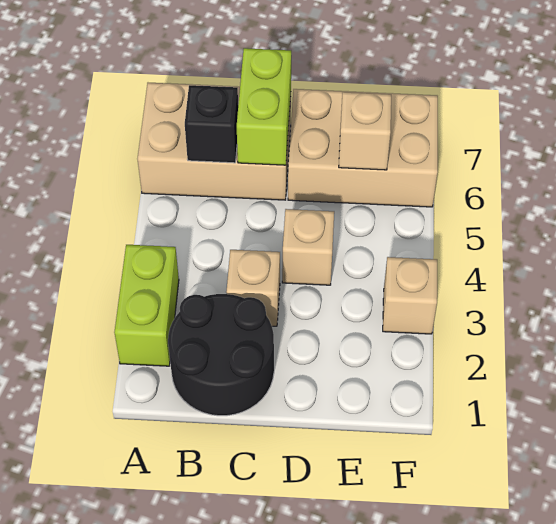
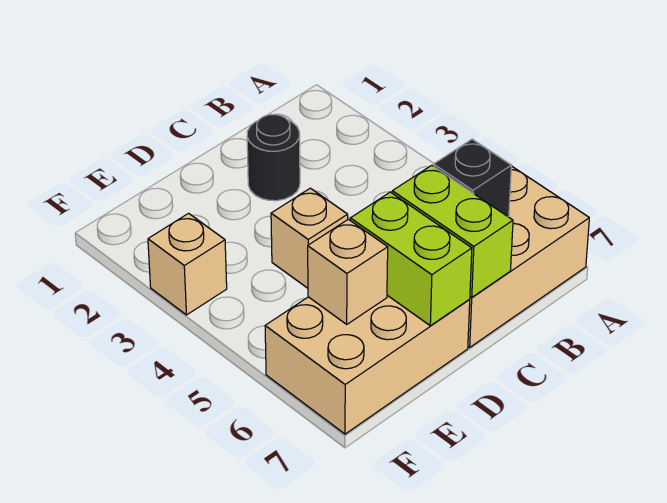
lime 1x2 brick [114,245,179,366] -> lime 1x2 brick moved to [350,192,472,326]
black 2x2 round brick [168,294,274,416] -> black 1x1 round brick [247,115,300,201]
tan 1x1 brick [226,250,280,326] -> none

